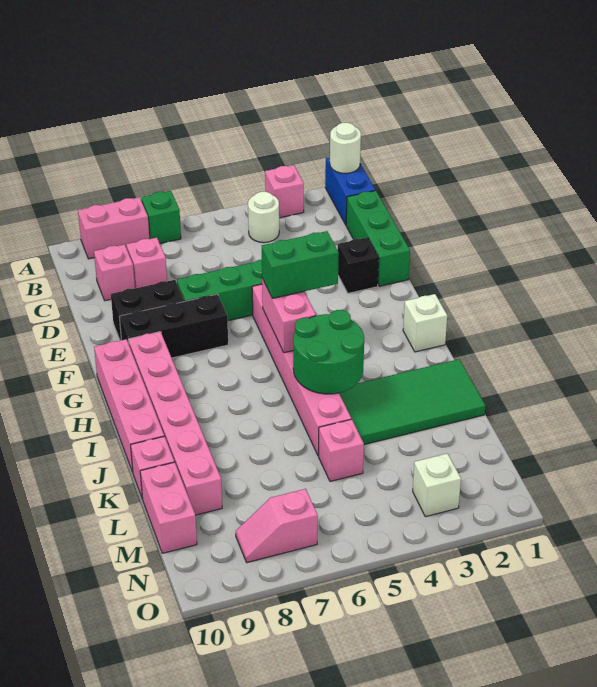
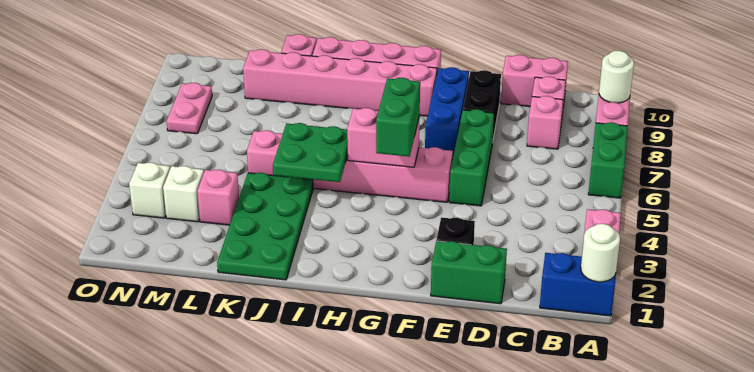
green 1x1 brick [141,191,181,243] -> green 1x2 brick [588,122,628,198]
white 1x1 round brick [248,192,279,243] -> white 1x1 round brick moved to [599,51,634,103]
green 1x3 brick [346,191,410,286] -> green 1x2 brick [431,241,507,304]
black 1x3 brick [119,294,228,358] -> blue 1x3 brick [425,67,469,159]
white 1x1 brick [403,294,447,352] -> white 1x1 brick moved to [163,166,204,222]
green 2x2 round brick [293,310,364,394] -> green 2x2 plate [273,123,348,182]
green 2x4 tile [339,359,486,445] -> green 2x4 plate [217,173,313,280]
pink 1x1 brick [319,419,364,481] -> pink 1x1 brick moved to [197,170,239,225]
pink 1x2 brick [140,462,197,553] -> pink 1x2 brick moved to [501,55,568,107]
pink 1x2 slope [236,489,318,563] -> pink 1x2 plate [167,83,212,134]

